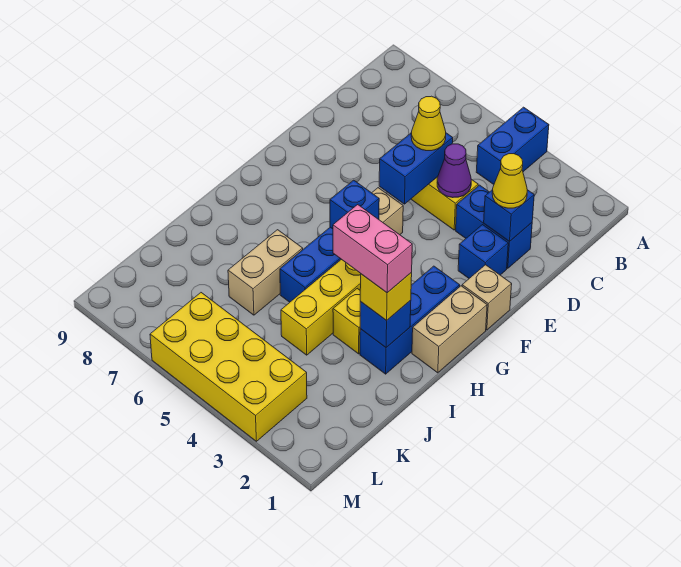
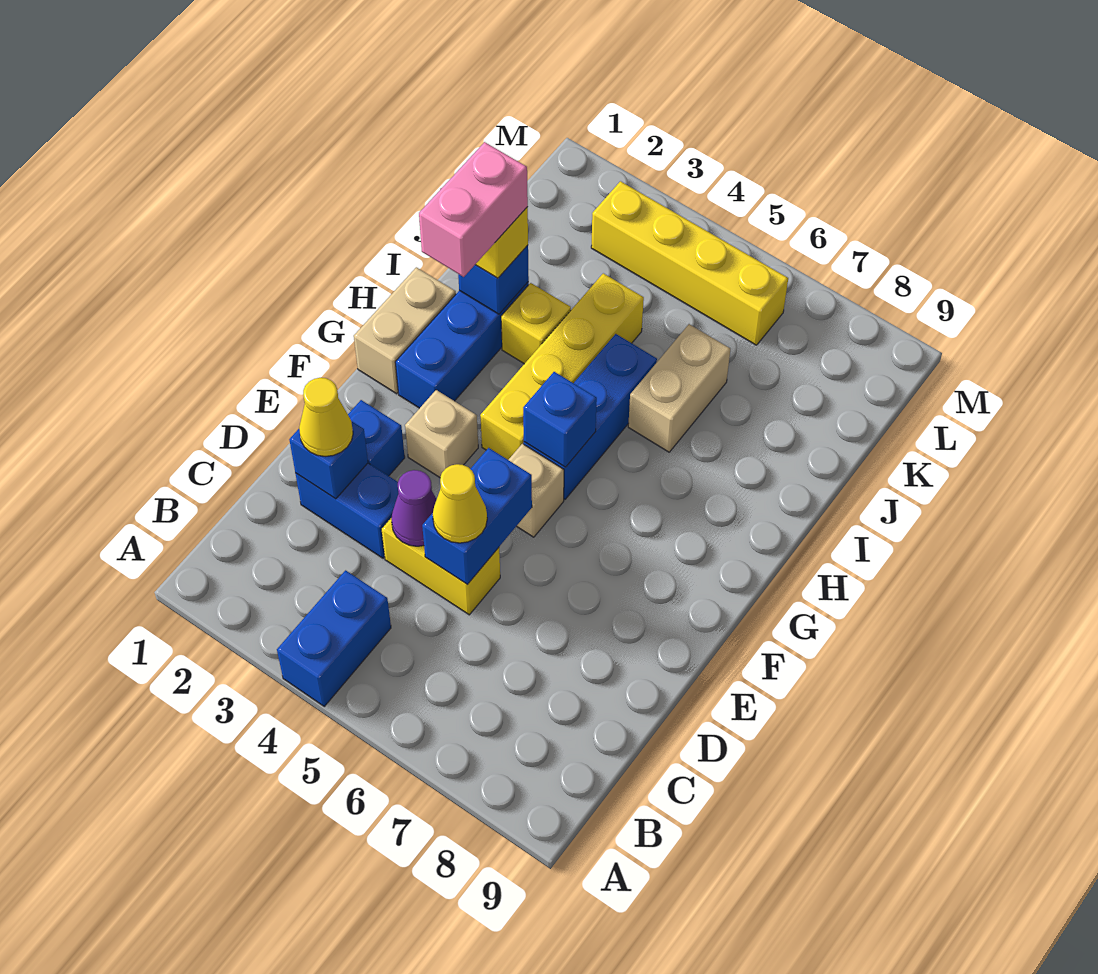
tan 1x1 brick [462,265,512,330] -> tan 1x1 brick moved to [405,390,478,477]
pink 1x2 brick [333,205,412,293] -> pink 1x2 brick turned to [419,142,528,277]
yellow 2x4 brick [150,293,307,441] -> yellow 1x4 brick [591,181,788,345]

